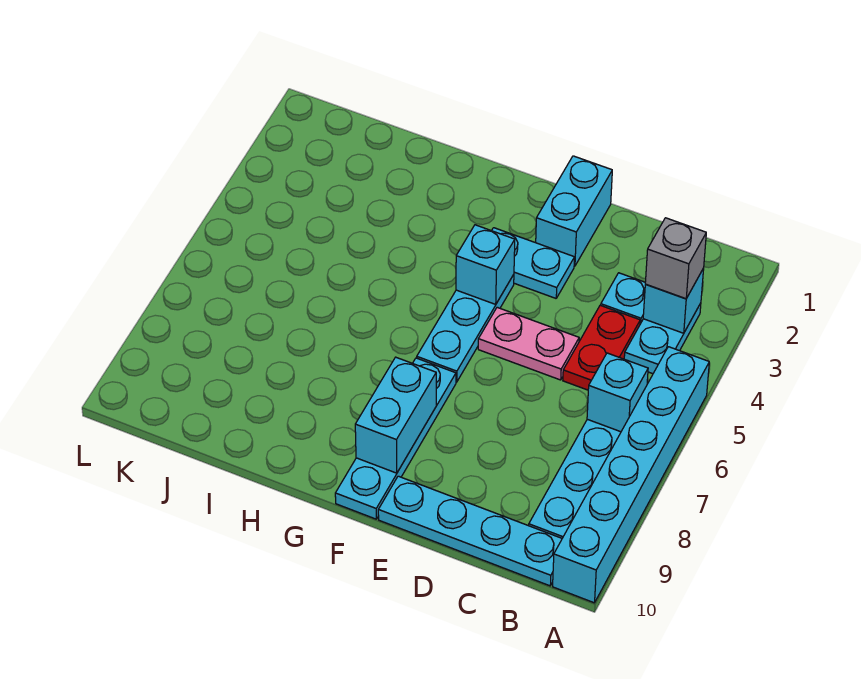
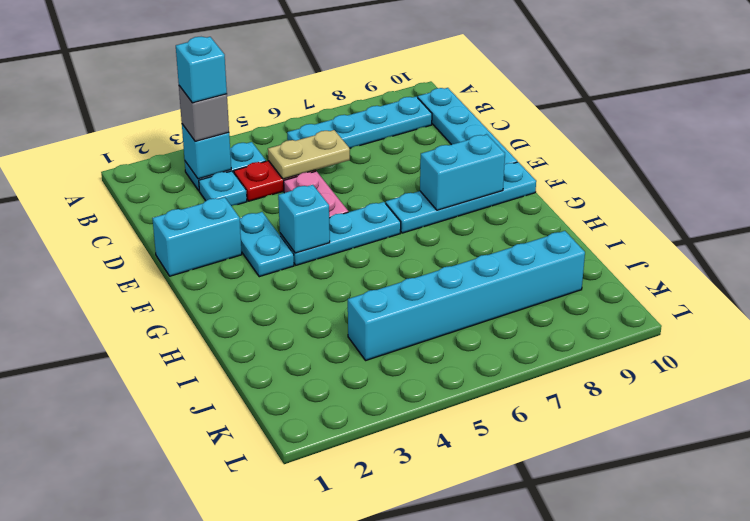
cyan 1x6 brick [553,347,709,603] -> cyan 1x6 brick moved to [348,231,585,360]
cyan 1x1 brick [587,353,648,432] -> cyan 1x1 brick moved to [176,37,227,103]
none -> tan 1x2 plate [268,130,350,179]

